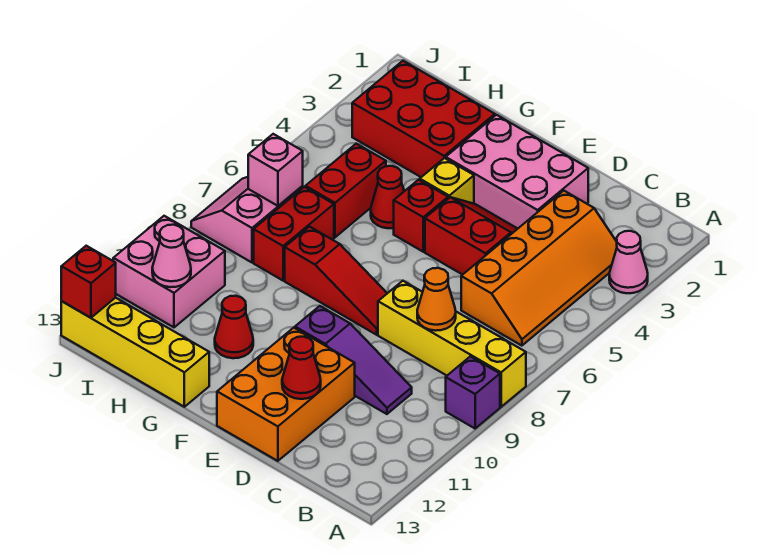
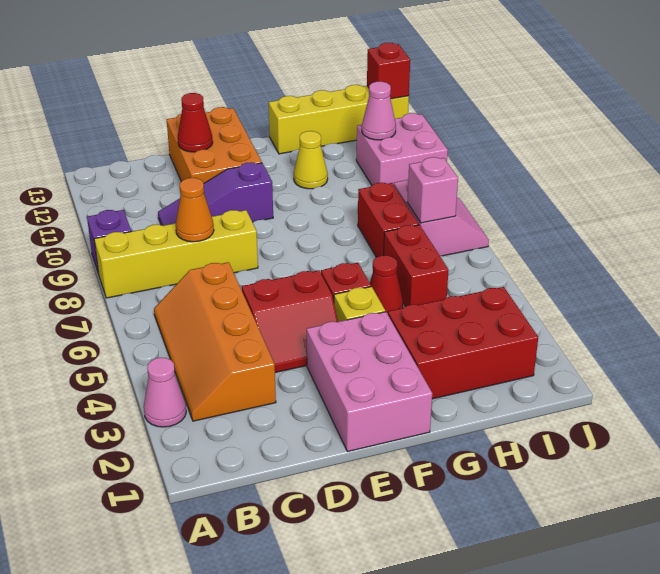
pink 2x3 brick [446,115,588,229] -> pink 2x3 brick turned to [307,312,432,452]
red 1x3 slope [285,227,387,335] -> none
red 1x1 cone [215,296,253,358] -> yellow 1x1 cone [294,131,328,189]

